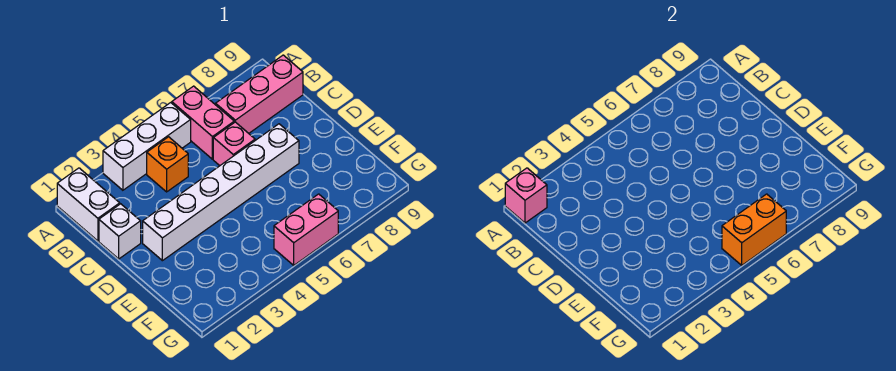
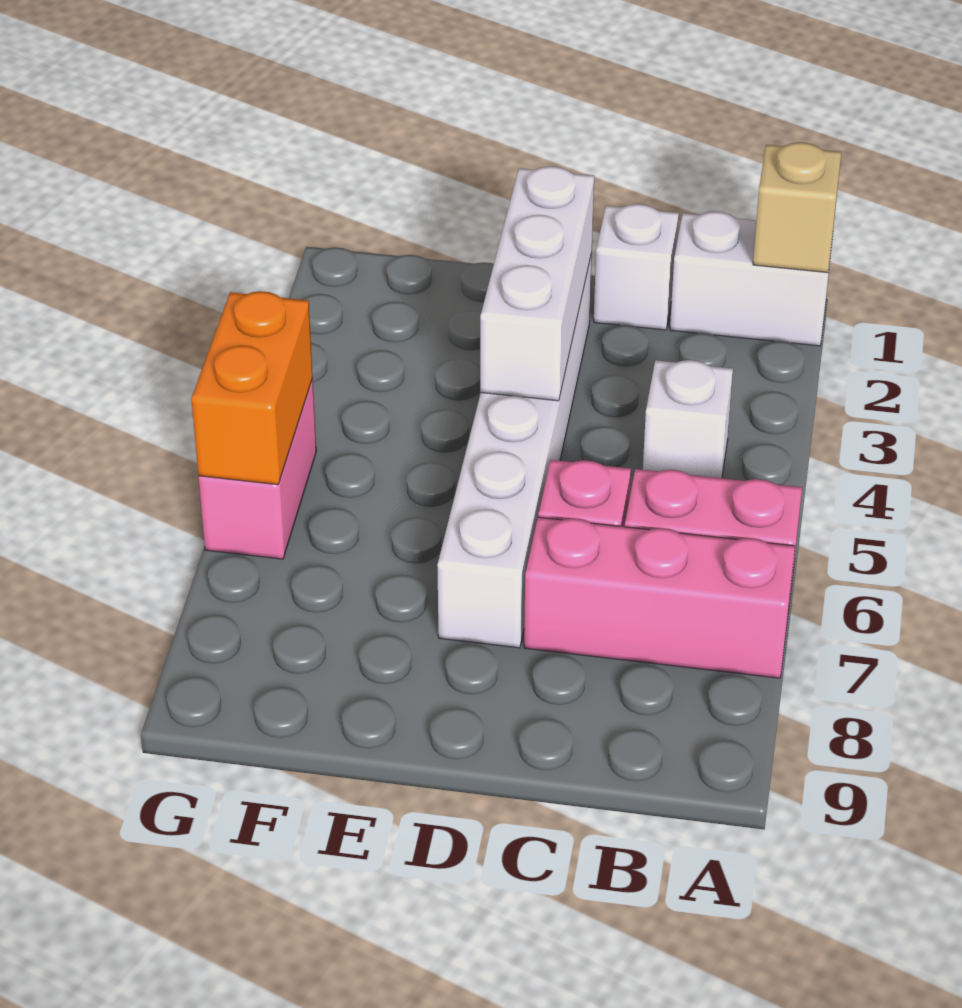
pink 1x1 brick [505,168,547,223] -> tan 1x1 brick [753,142,841,273]
white 1x3 brick [103,103,191,190] -> white 1x3 brick moved to [480,166,594,401]
orange 1x1 brick [147,137,188,192] -> white 1x1 brick [643,360,733,478]
pink 1x3 brick [216,55,303,133] -> pink 1x3 brick turned to [524,517,795,678]

